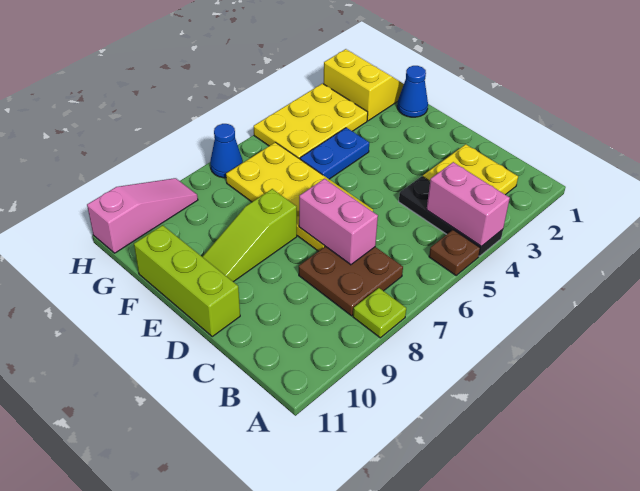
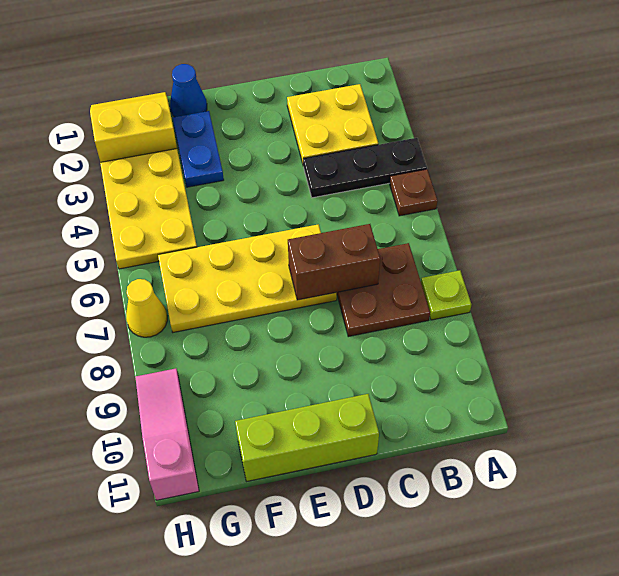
pink 1x2 brick [427,162,510,247] -> none
pink 1x2 brick [299,179,378,265] -> brown 1x2 brick [288,224,380,300]
lime 1x3 slope [202,189,297,282] -> none
blue 1x2 plate [300,128,369,179] -> blue 1x2 plate moved to [173,111,224,187]
blue 1x1 cone [210,124,243,178] -> yellow 1x1 cone [126,279,167,337]

